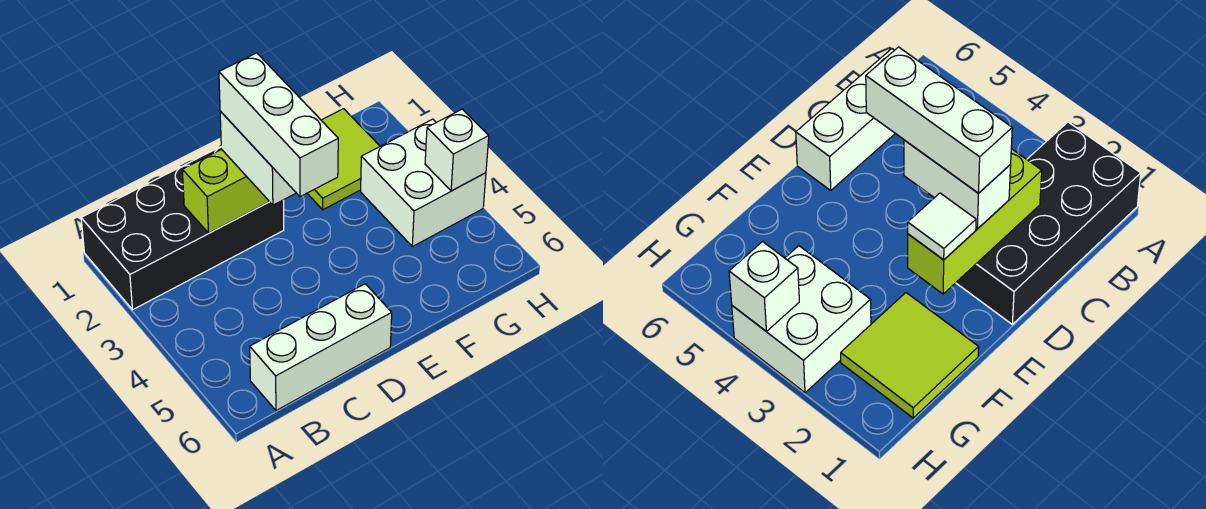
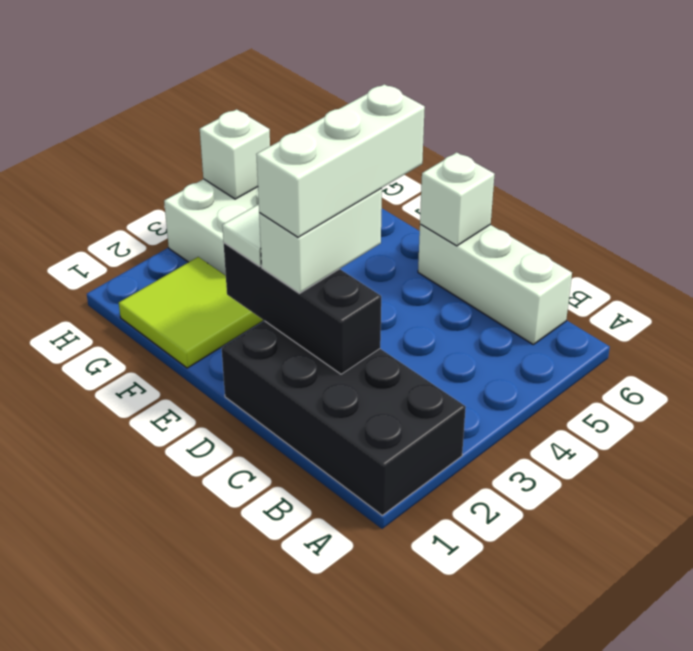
lime 1x3 brick [182,149,269,233] -> black 1x3 brick [224,243,381,374]
none -> white 1x1 brick [420,152,495,246]

